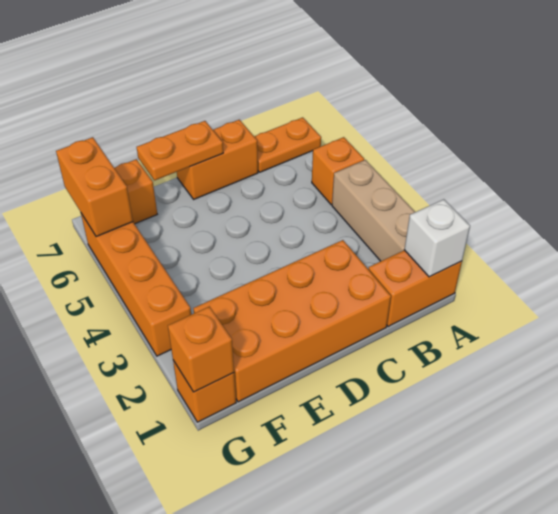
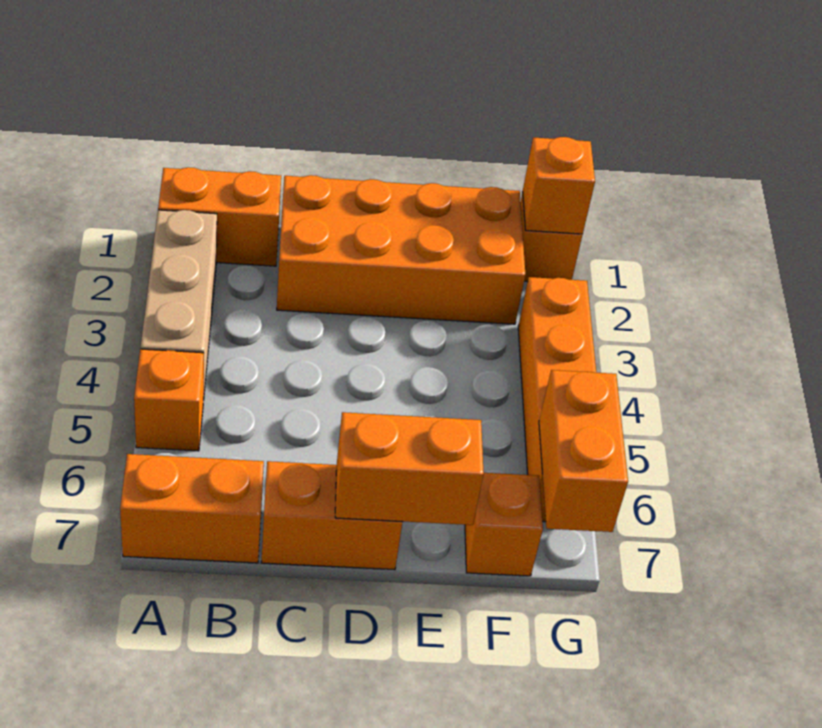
white 1x1 brick [404,199,470,277] -> none
orange 1x2 plate [254,117,321,172] -> orange 1x2 brick [120,454,264,563]
orange 1x2 plate [137,121,223,181] -> orange 1x2 brick [335,412,484,525]

